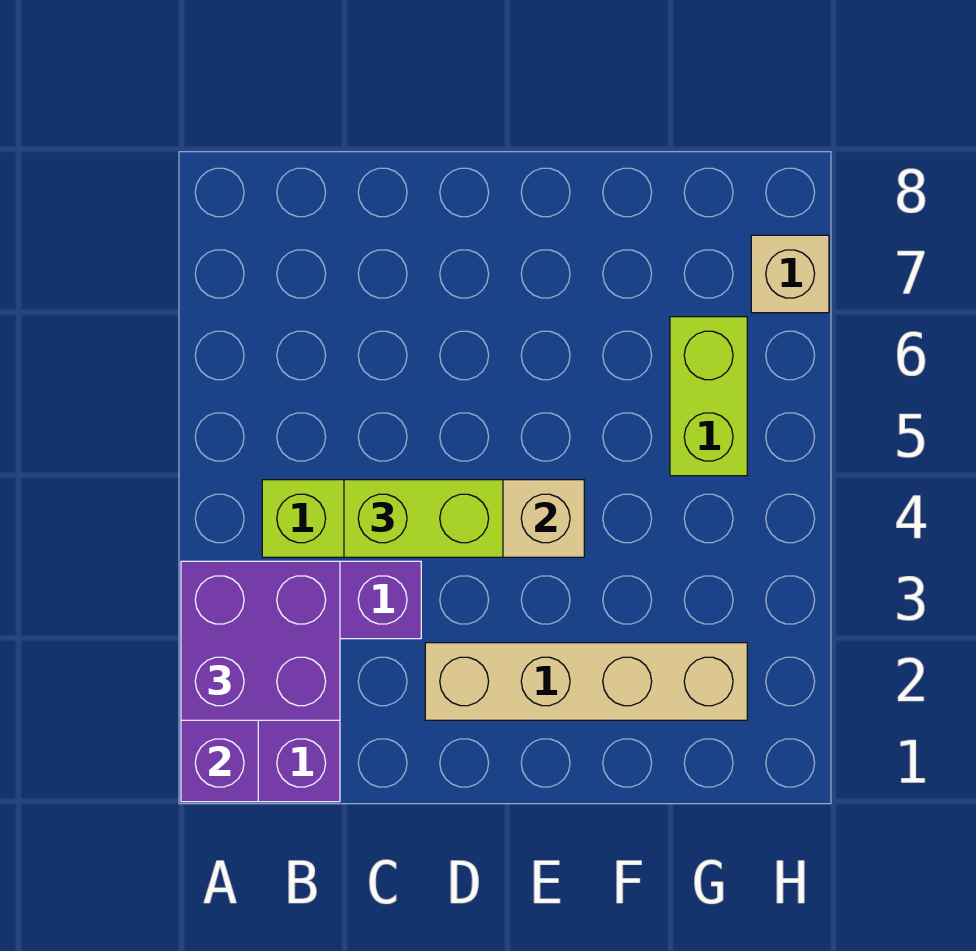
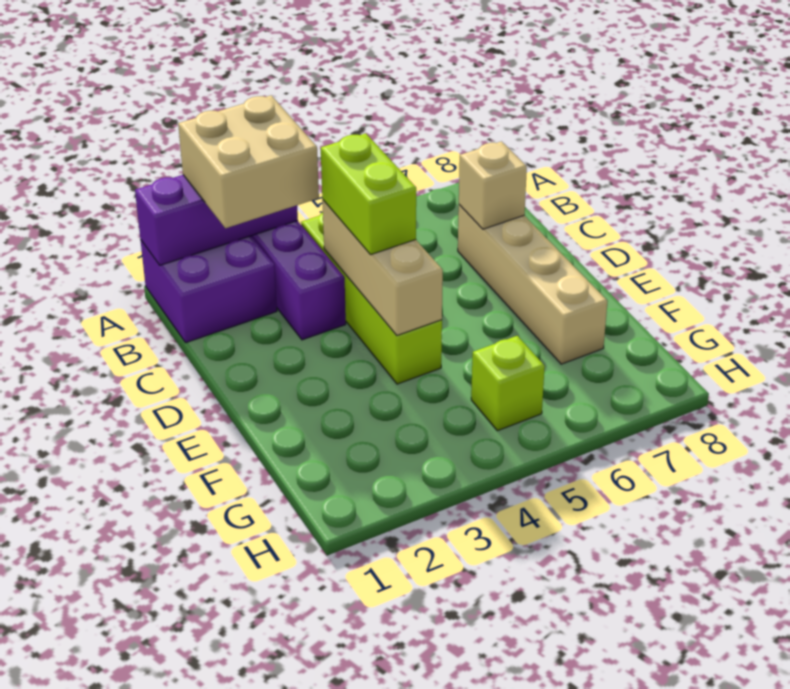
purple 2x2 brick [181,561,340,720] -> tan 2x2 brick [178,95,319,228]
tan 1x4 brick [425,643,747,720] -> tan 1x4 brick moved to [458,205,607,364]
lime 1x2 brick [670,317,747,476] -> lime 1x1 brick [471,336,545,431]
tan 1x1 brick [751,235,829,313] -> tan 1x1 brick moved to [459,142,527,229]

